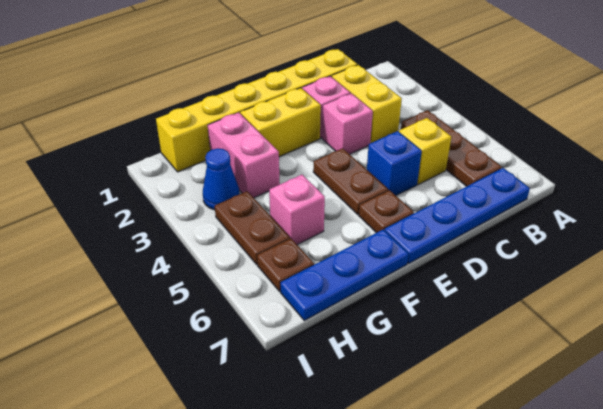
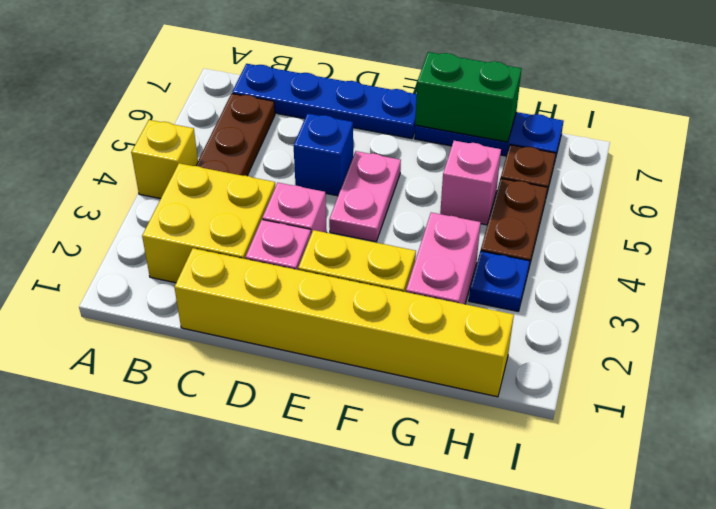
yellow 1x2 brick [332,65,402,143] -> yellow 2x2 brick [142,163,275,283]
yellow 1x1 brick [399,118,451,184] -> yellow 1x1 brick moved to [131,120,198,199]
brown 1x2 plate [313,148,388,214] -> pink 1x2 plate [329,151,401,242]
brown 1x1 plate [359,190,414,233] -> none
none -> green 1x2 brick [415,52,522,142]
blue 1x1 cone [203,148,240,210] -> blue 1x1 plate [469,251,530,311]

